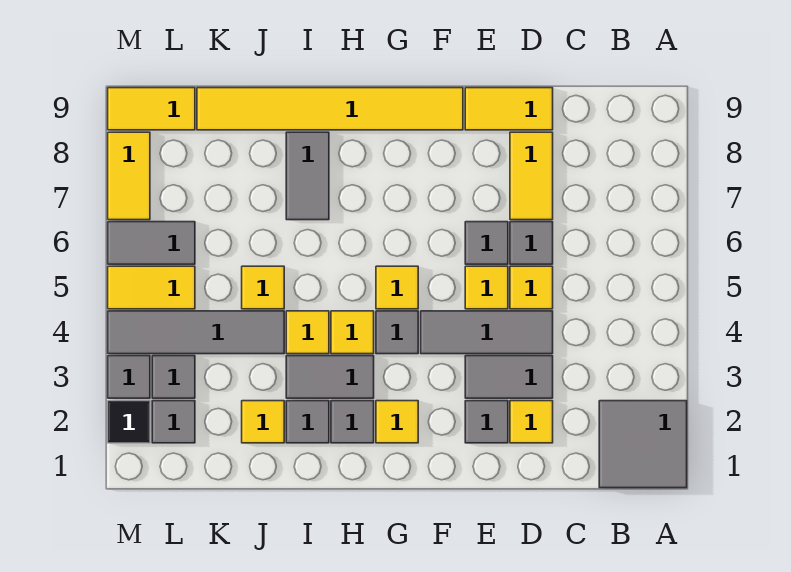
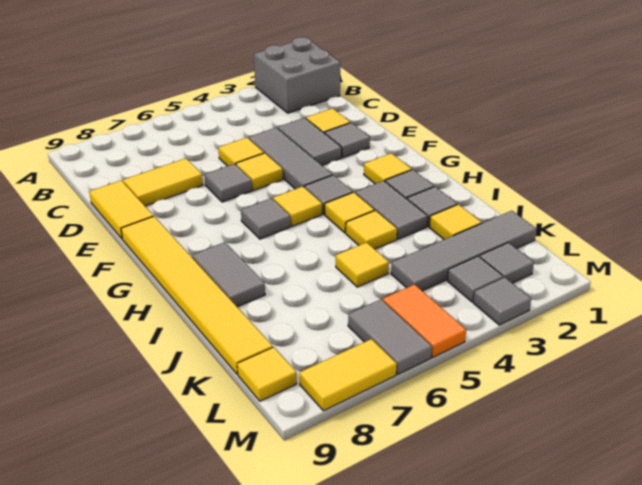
grey 2x2 tile [599,401,687,488] -> grey 2x2 brick [254,37,340,113]
grey 1x1 tile [510,222,553,264] -> grey 1x1 tile moved to [241,198,291,239]
grey 1x2 tile [286,132,329,220] -> grey 1x2 tile turned to [192,242,265,307]
grey 1x4 tile [108,311,284,354] -> grey 1x4 tile turned to [391,211,536,291]
yellow 1x2 tile [108,266,195,309] -> orange 1x2 tile [383,284,466,357]
yellow 1x2 tile [108,88,195,130] -> yellow 1x1 tile [237,347,297,401]
black 1x1 tile [108,401,150,443] -> none

